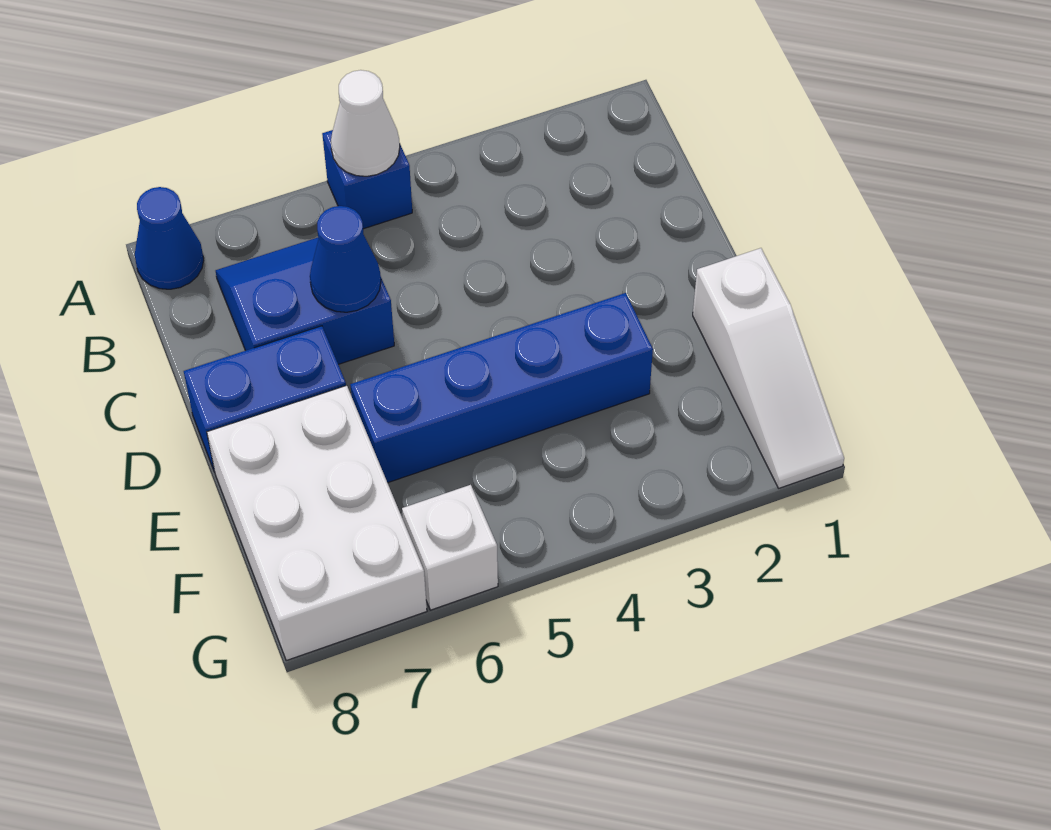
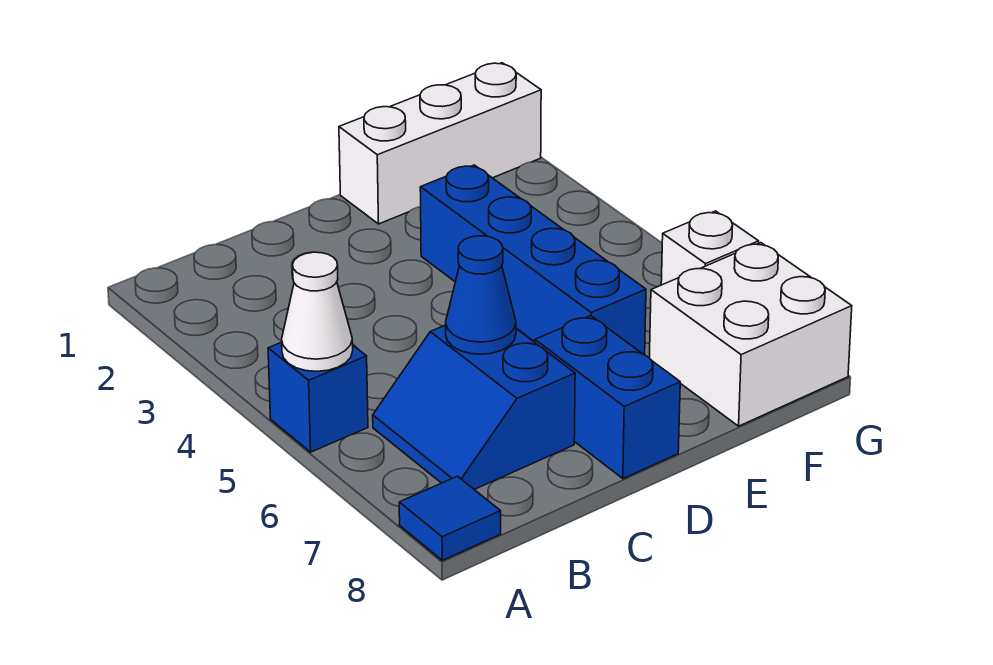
blue 1x1 cone [135,187,204,289] -> blue 1x1 tile [399,476,501,560]
white 1x3 slope [693,248,844,488] -> white 1x3 brick [339,63,541,224]
white 2x3 brick [207,385,427,661] -> white 2x2 brick [649,243,852,426]

